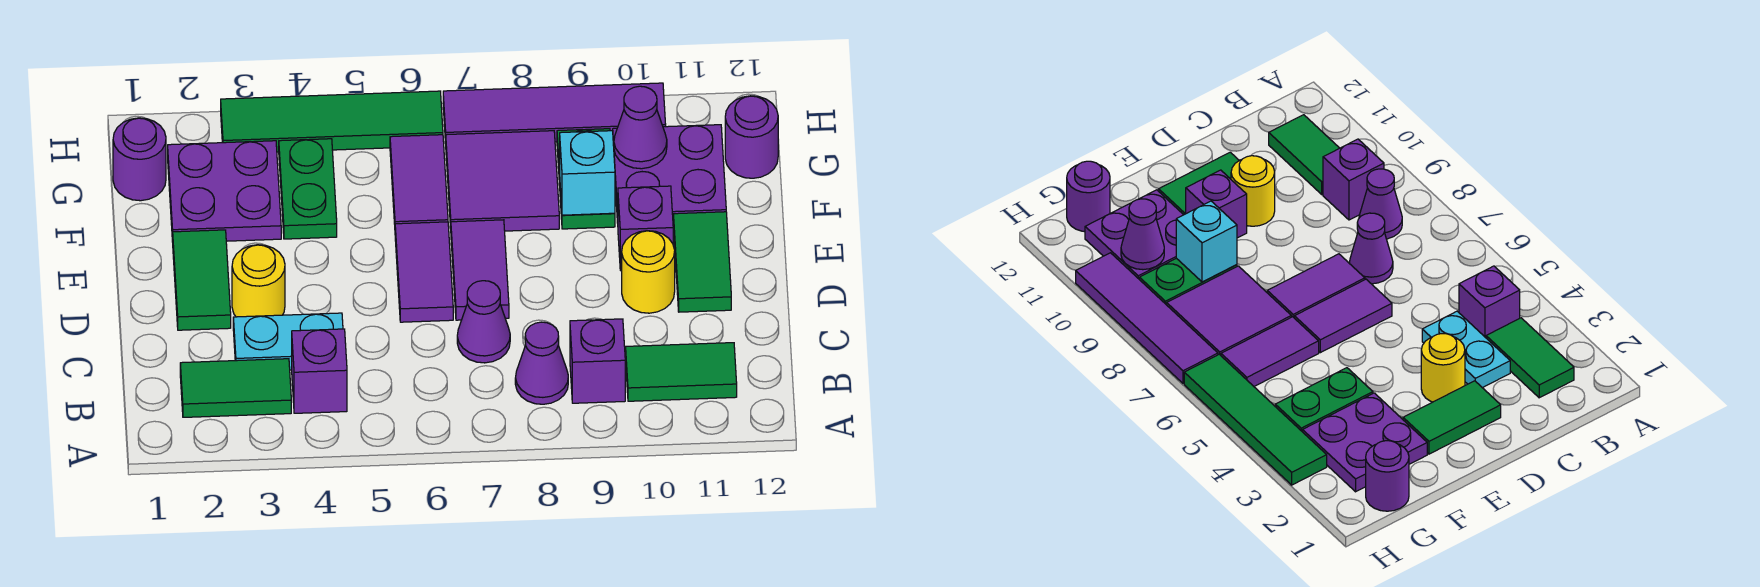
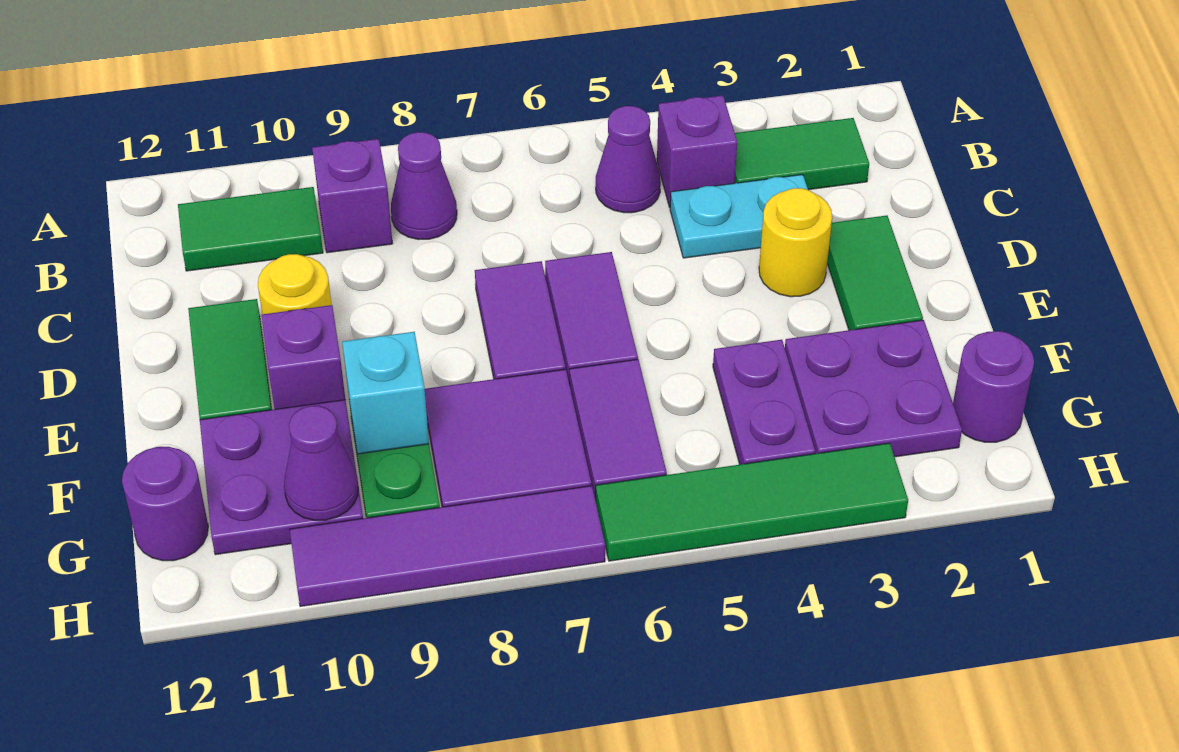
purple 1x1 cone [457,281,510,363] -> purple 1x1 cone moved to [596,106,661,213]
green 1x2 plate [279,139,337,239] -> purple 1x2 plate [713,340,815,464]

